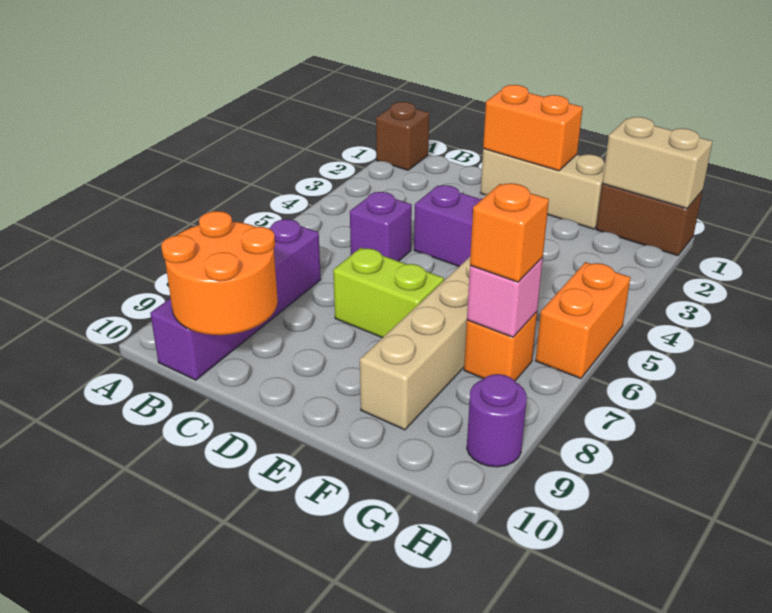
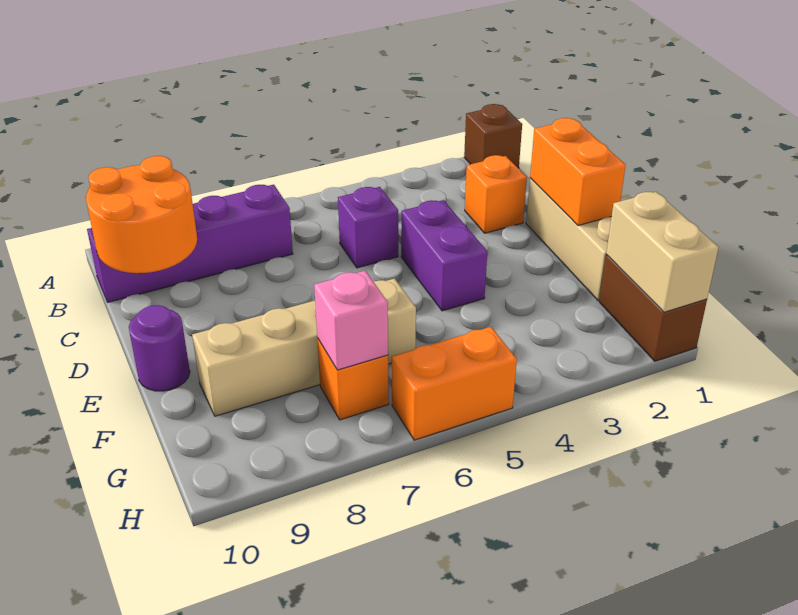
lime 1x2 brick [333,248,444,338] -> none
orange 1x1 brick [470,183,549,282] -> orange 1x1 brick moved to [465,155,527,233]
purple 1x1 round brick [467,374,527,467] -> purple 1x1 round brick moved to [129,305,190,391]

